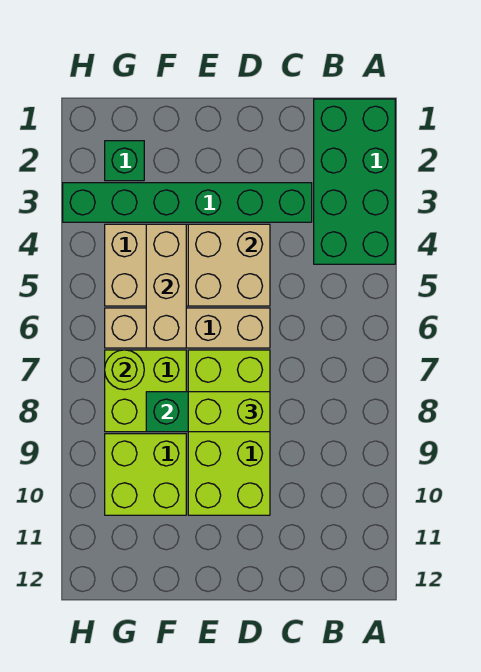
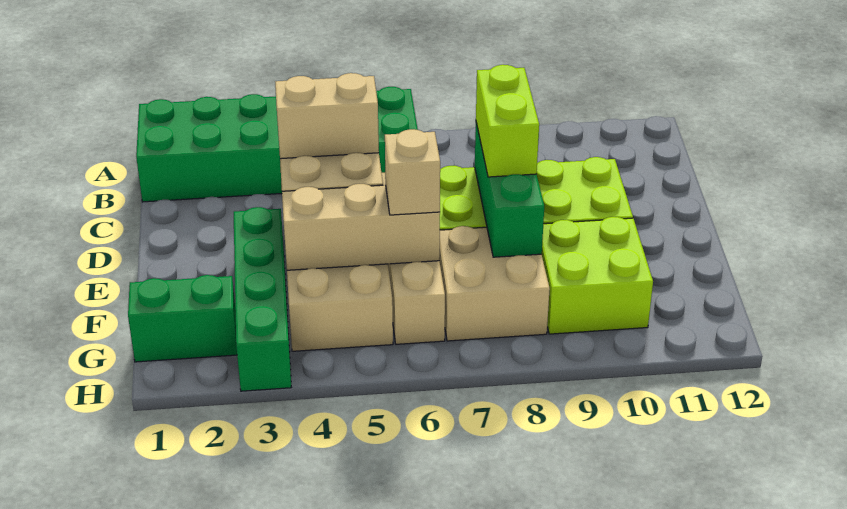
green 2x4 brick [314,99,395,264] -> green 2x6 brick [136,87,418,202]
green 1x6 brick [63,183,312,222] -> green 1x4 brick [234,207,291,391]
none -> tan 1x2 brick [275,73,379,159]
none -> tan 1x1 brick [385,129,440,215]
lime 2x2 brick [105,350,186,432] -> tan 2x2 brick [439,226,550,341]
green 1x1 brick [105,141,144,181] -> green 1x2 brick [128,275,237,362]
lime 1x1 round brick [105,350,144,390] -> none

